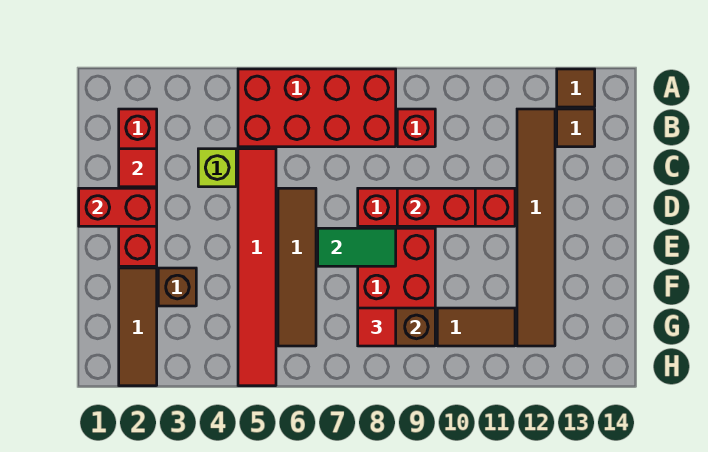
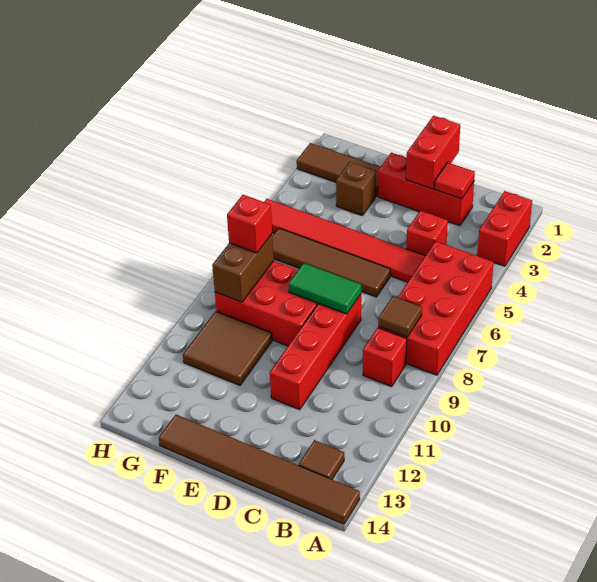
brown 1x1 tile [557,69,595,107] -> brown 1x1 tile moved to [378,296,422,337]
red 1x4 brick [119,109,157,266] -> red 1x3 brick [378,153,474,226]
brown 1x6 tile [517,109,555,346] -> brown 1x6 tile moved to [159,415,360,524]
lime 1x1 brick [198,149,236,187] -> red 1x1 brick [406,211,448,256]
red 1x2 brick [397,188,475,226] -> red 1x2 brick moved to [477,191,532,266]
green 1x2 tile [318,228,396,266] -> green 1x2 tile turned to [289,263,361,314]
red 1x1 tile [358,308,396,346] -> red 1x1 brick [227,195,272,253]
brown 1x2 tile [437,308,515,346] -> brown 2x2 tile [183,311,272,385]

